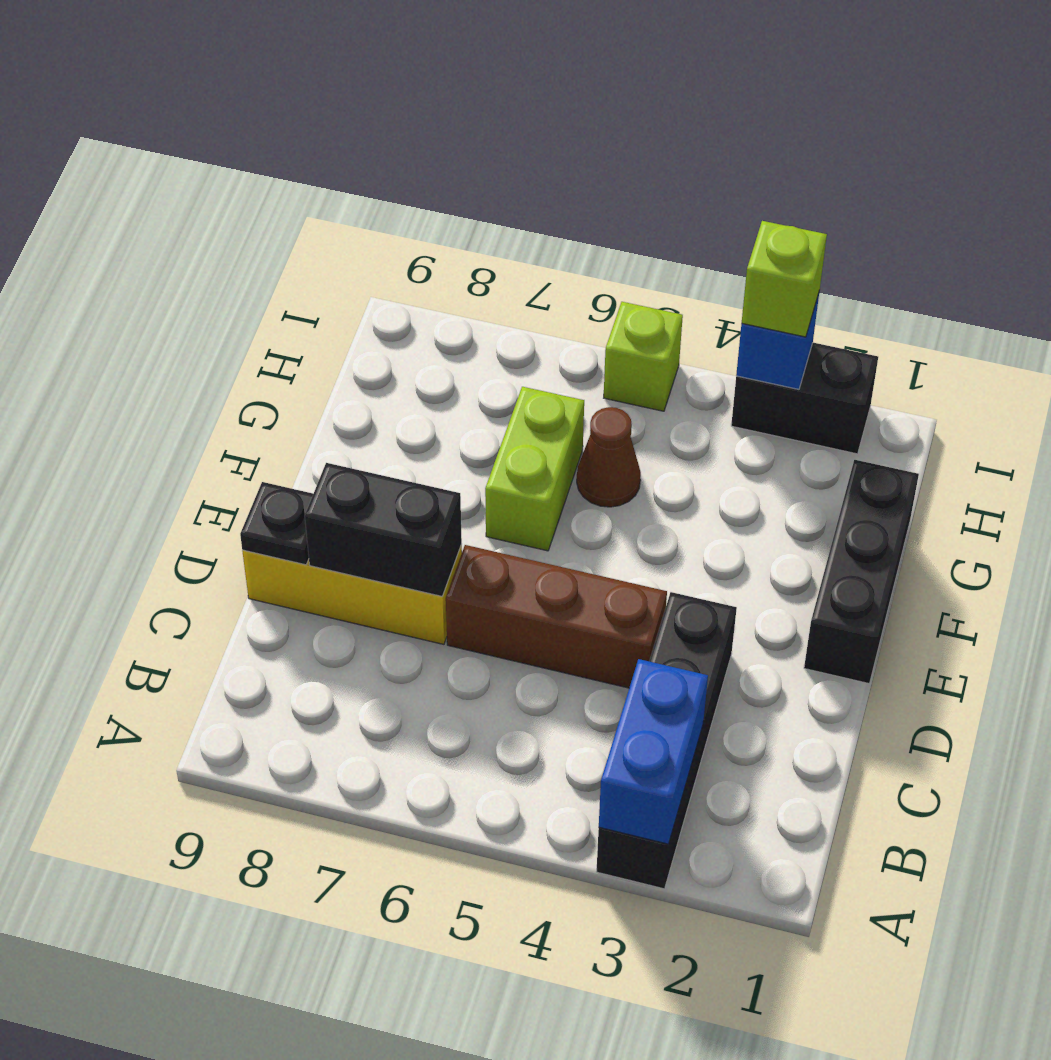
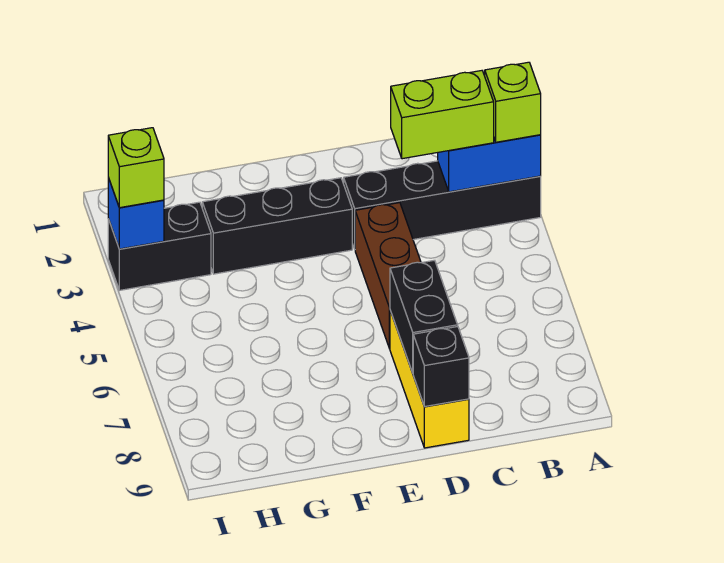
black 1x1 plate [240,482,313,565] -> black 1x1 brick [413,327,469,407]
black 1x3 brick [804,460,919,683] -> black 1x3 brick moved to [202,178,352,274]
lime 1x2 brick [485,387,584,551] -> lime 1x2 brick moved to [391,71,494,159]
brown 1x1 cone [577,407,641,507] -> none
black 1x2 brick [731,343,878,454] -> black 1x2 brick turned to [108,202,211,290]
lime 1x1 brick [604,302,683,411] -> lime 1x1 brick moved to [485,62,541,142]

